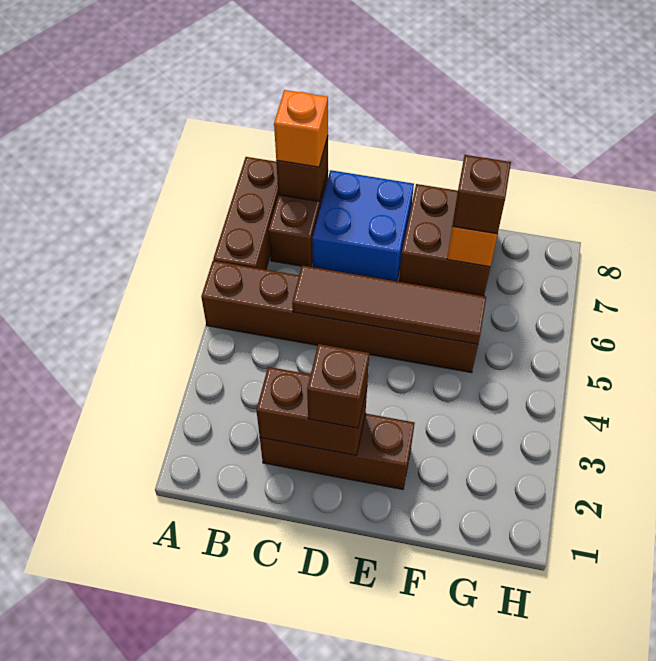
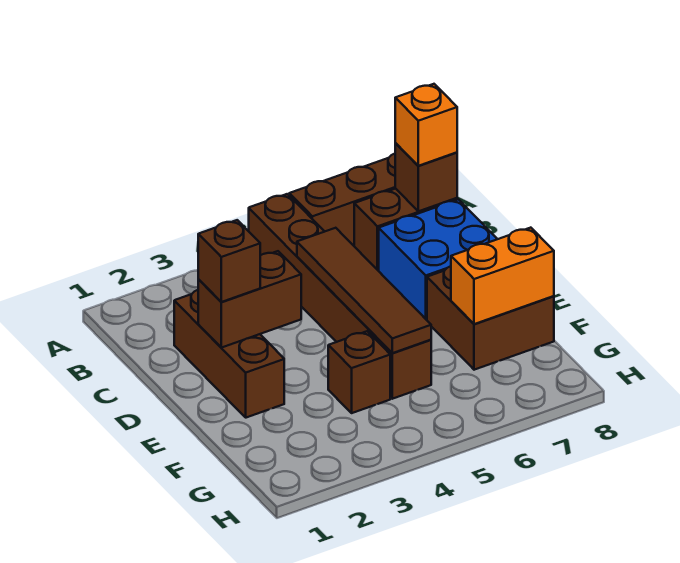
brown 1x2 brick [256,367,367,456] -> brown 1x2 brick turned to [198,251,301,348]
brown 1x1 brick [452,155,511,234] -> brown 1x1 brick moved to [328,331,390,413]

